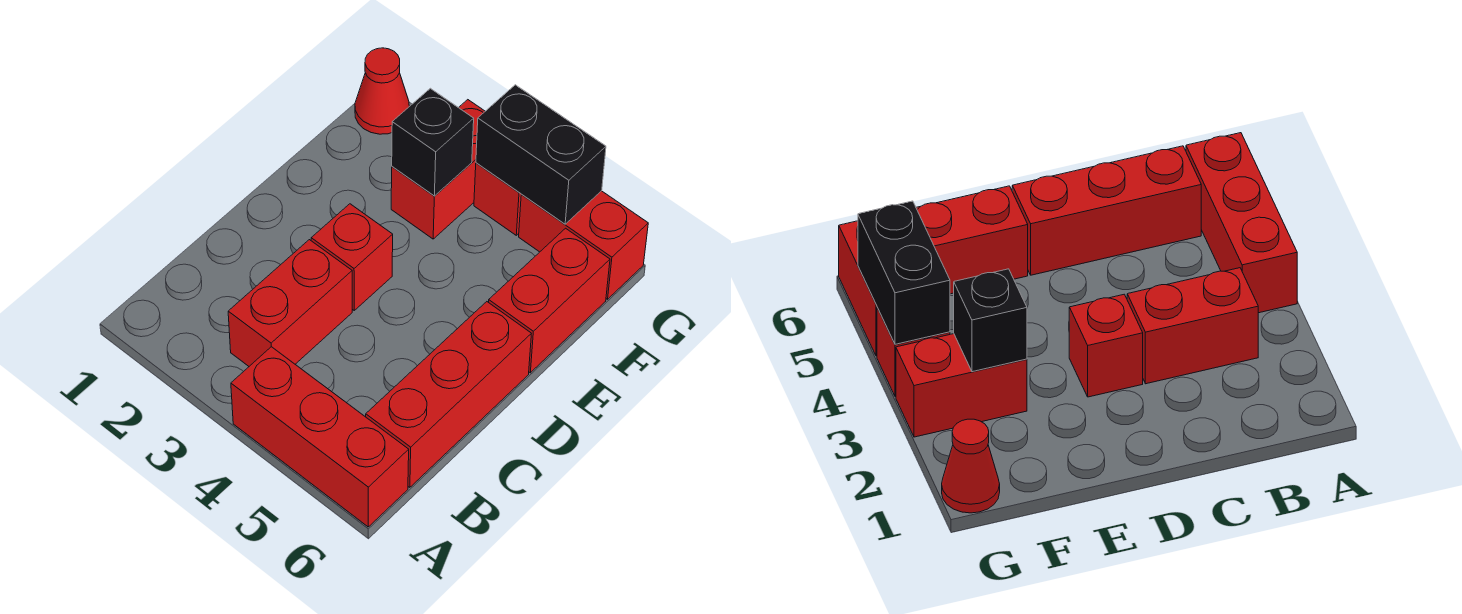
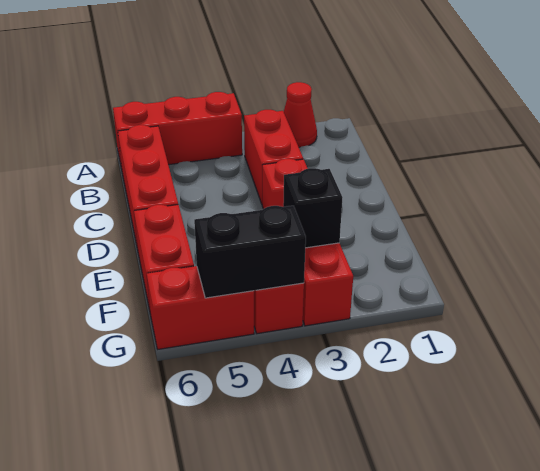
red 1x1 cone [355,48,409,134] -> red 1x1 cone moved to [284,82,317,147]

